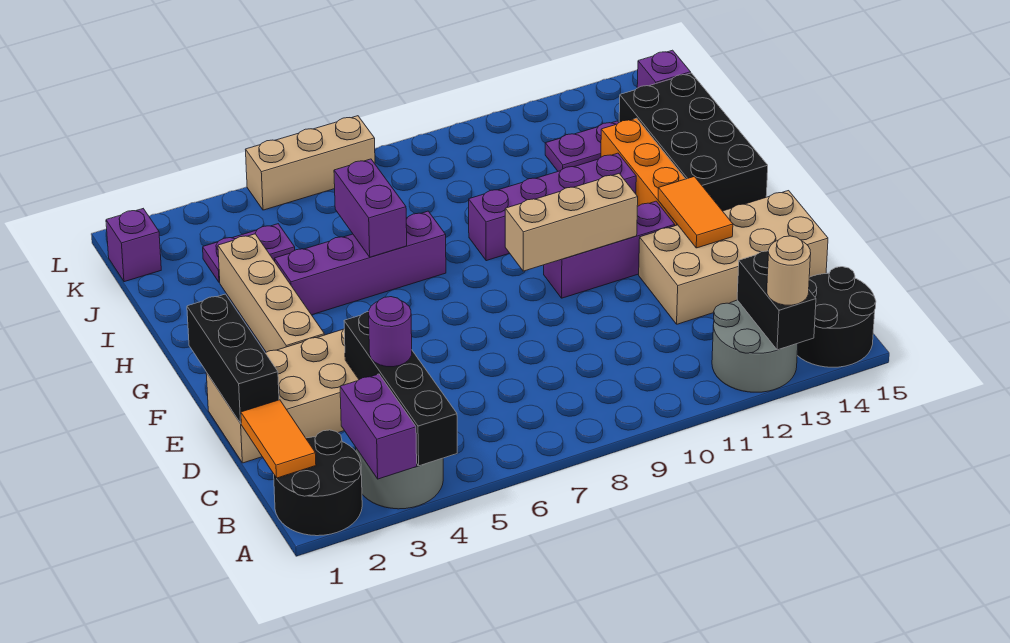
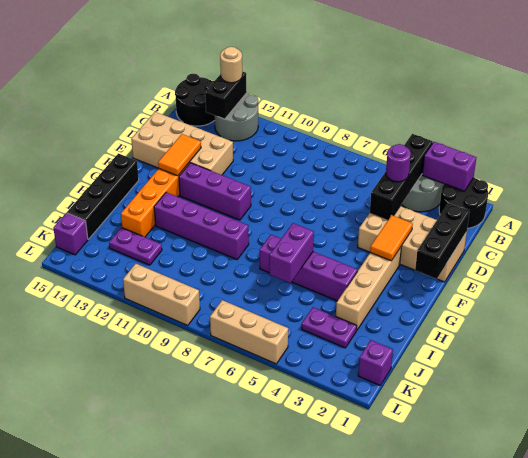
purple 1x2 brick [340,374,417,479] -> purple 1x2 brick turned to [422,142,476,191]
orange 1x2 tile [241,400,316,478] -> orange 1x2 tile moved to [370,215,413,261]
tan 1x3 brick [505,174,638,271] -> tan 1x3 brick moved to [123,264,200,326]
black 2x4 brick [619,73,768,211] -> black 1x4 brick [67,153,139,239]

